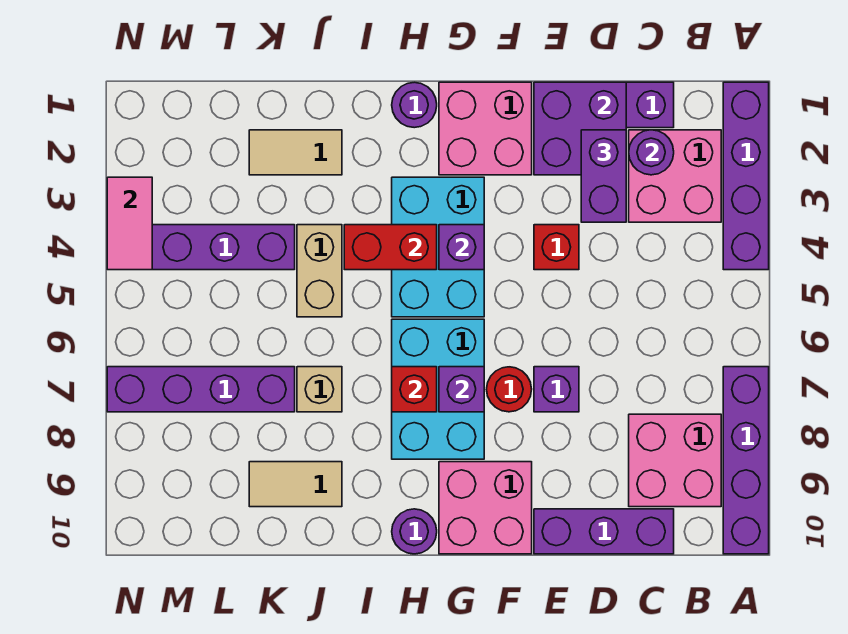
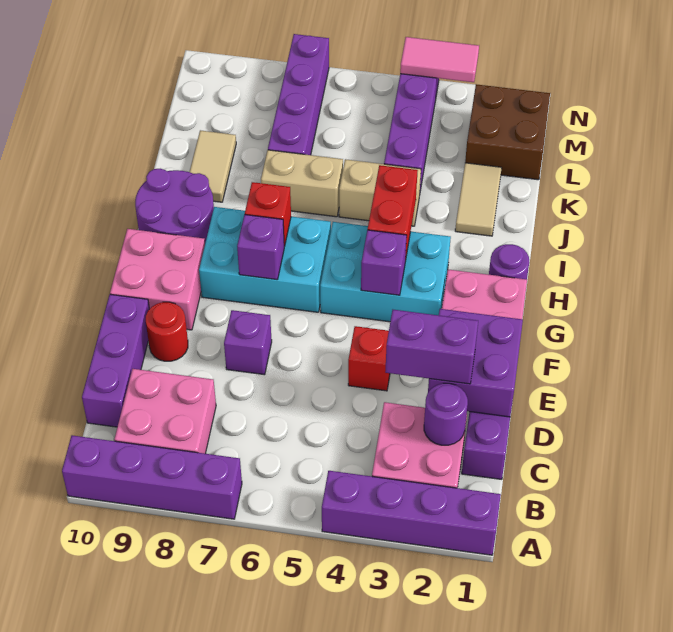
red 1x1 round brick [487,367,532,412] -> red 1x1 round brick moved to [146,302,188,361]
purple 1x1 round brick [392,509,437,554] -> purple 2x2 round brick [135,169,214,243]
tan 1x1 brick [297,367,342,412] -> tan 1x2 brick [261,150,343,217]
none -> brown 2x2 brick [465,84,550,180]

